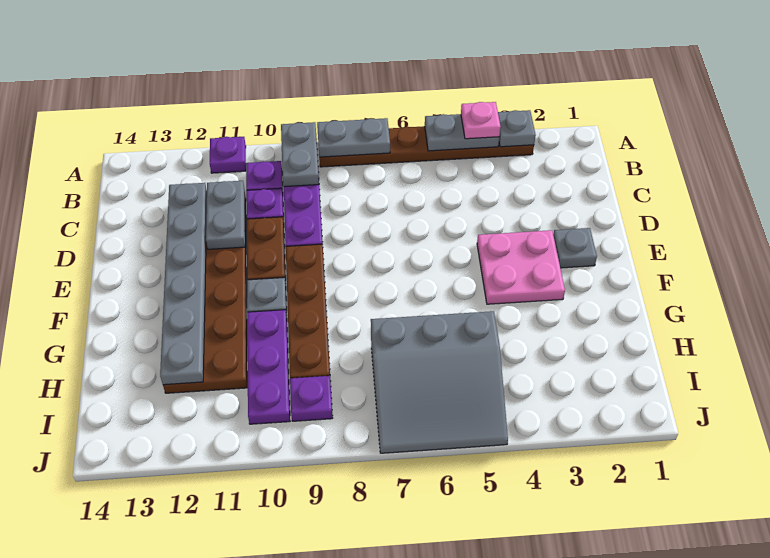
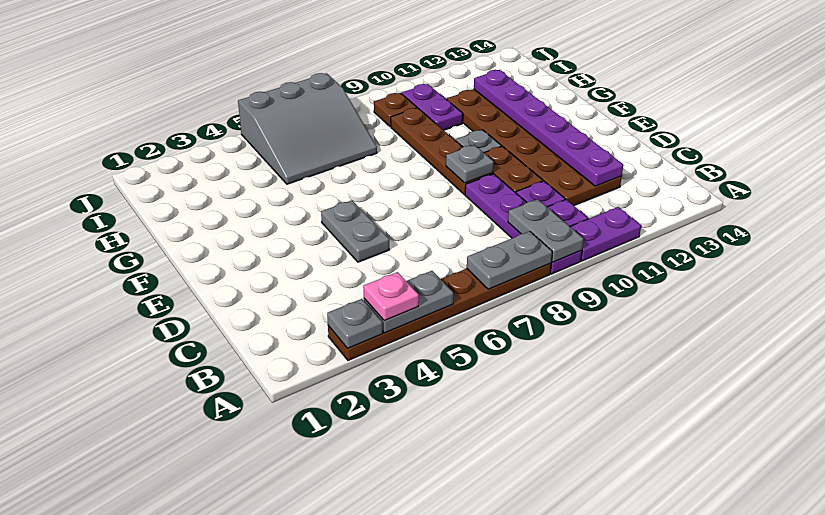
purple 1x1 plate [210,137,246,173] -> purple 1x2 plate [570,207,641,261]
grey 1x2 plate [206,181,245,249] -> grey 1x2 plate moved to [321,200,389,262]
grey 1x6 plate [160,183,207,385] -> purple 1x6 plate [474,70,623,186]
grey 1x1 plate [553,228,597,268] -> grey 1x1 plate moved to [446,145,494,183]
pink 2x2 plate [477,230,565,304] -> none
purple 1x3 plate [247,310,290,424] -> purple 1x2 plate [402,84,463,130]
grey 3x3 slope [371,311,508,453] -> grey 3x3 slope turned to [238,73,377,184]
purple 1x1 plate [290,376,333,421] -> brown 1x1 plate [374,93,417,127]

